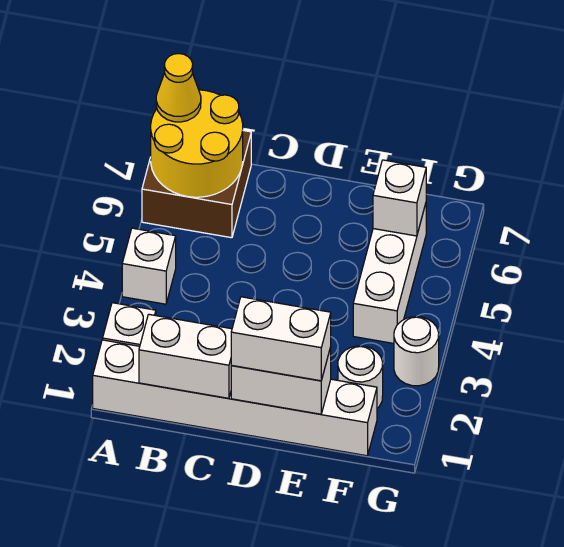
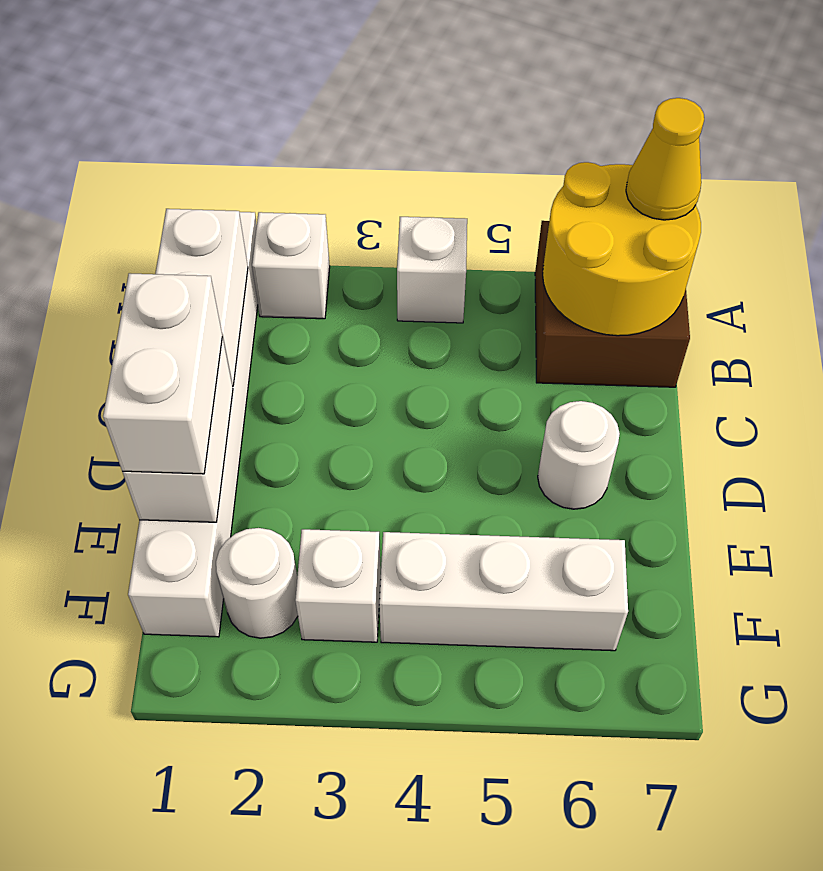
white 1x1 brick [373,160,426,236] -> white 1x1 brick moved to [295,529,381,642]
white 1x1 round brick [394,317,439,386] -> white 1x1 round brick moved to [538,401,620,509]

